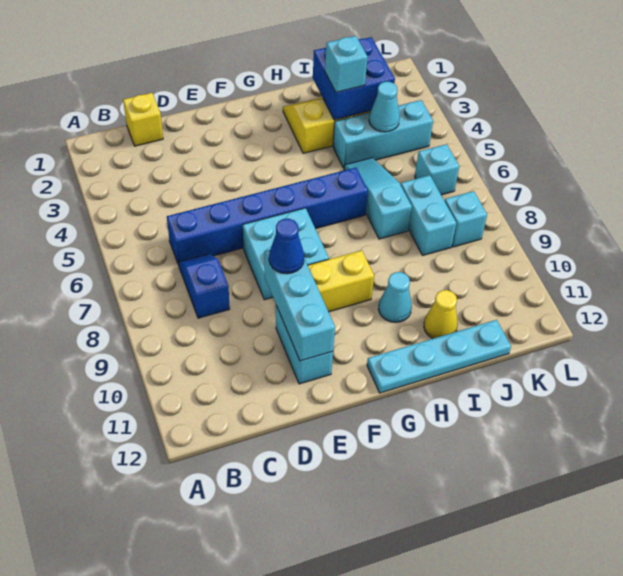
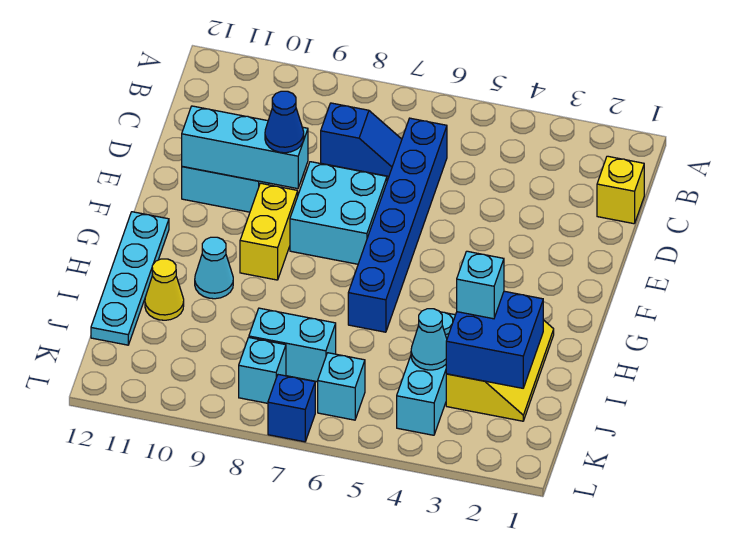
cyan 1x3 slope [344,158,412,239] -> none
none -> blue 1x1 brick [268,375,315,442]

